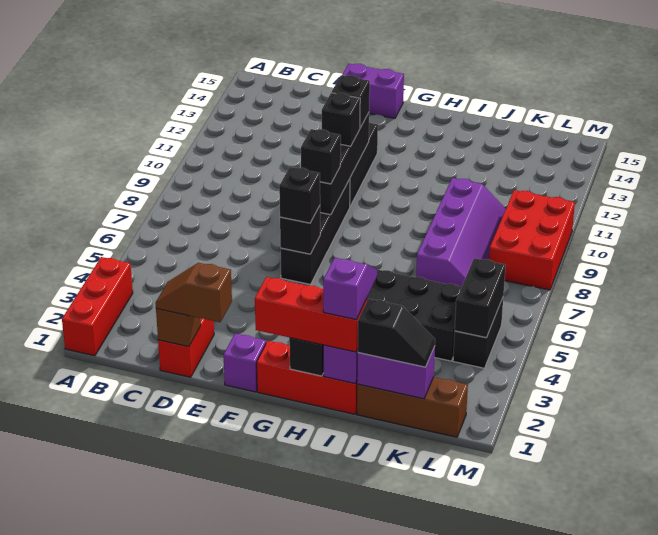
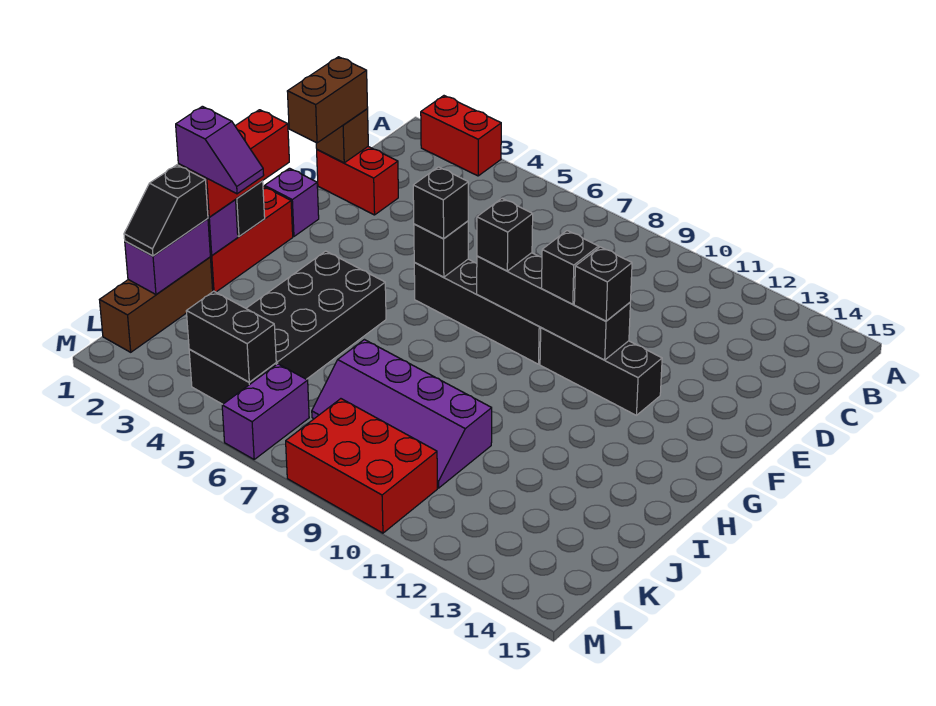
red 1x3 brick [62,257,133,356] -> red 1x2 brick [421,96,501,176]
brown 1x2 slope [156,263,232,322] -> brown 1x2 brick [287,57,368,143]
purple 1x2 brick [342,64,404,118] -> purple 1x2 brick moved to [222,364,309,459]

